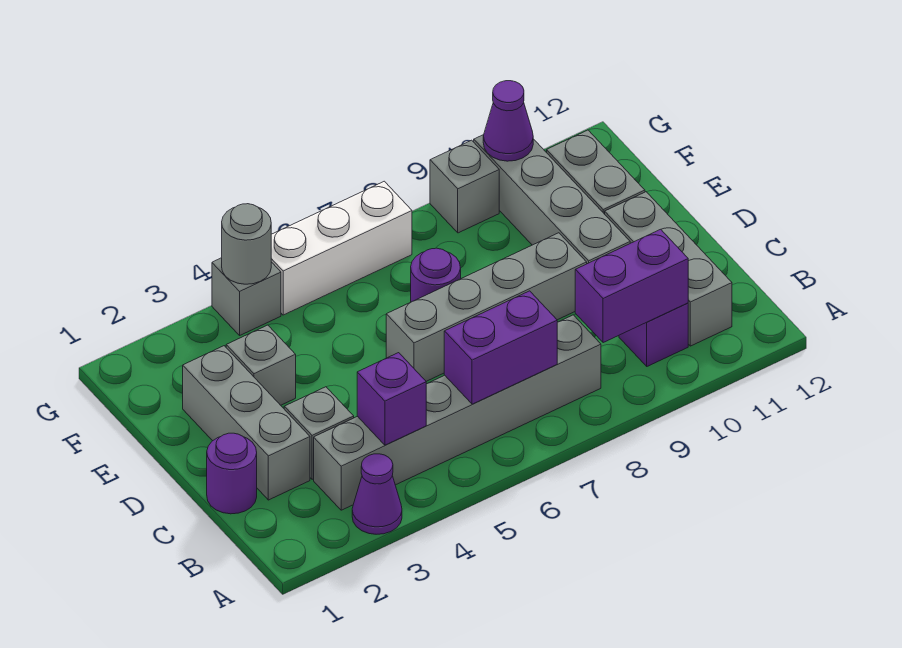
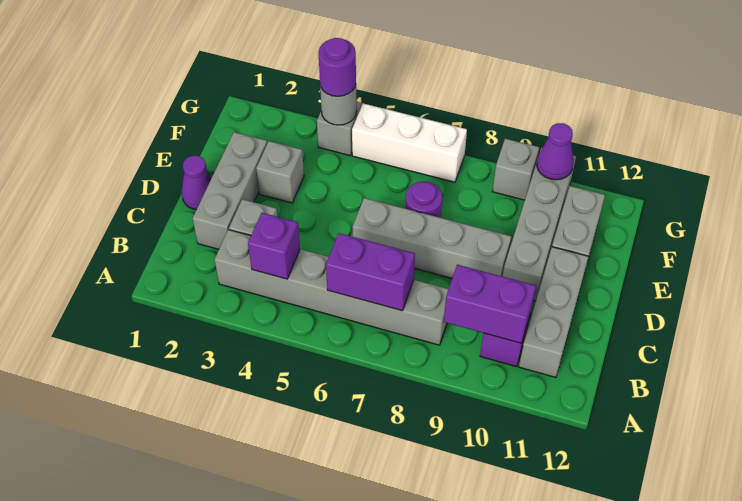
purple 1x1 cone [352,454,402,534] -> purple 1x1 cone moved to [182,156,211,210]
purple 1x1 round brick [207,433,257,514] -> purple 1x1 round brick moved to [318,38,356,96]

